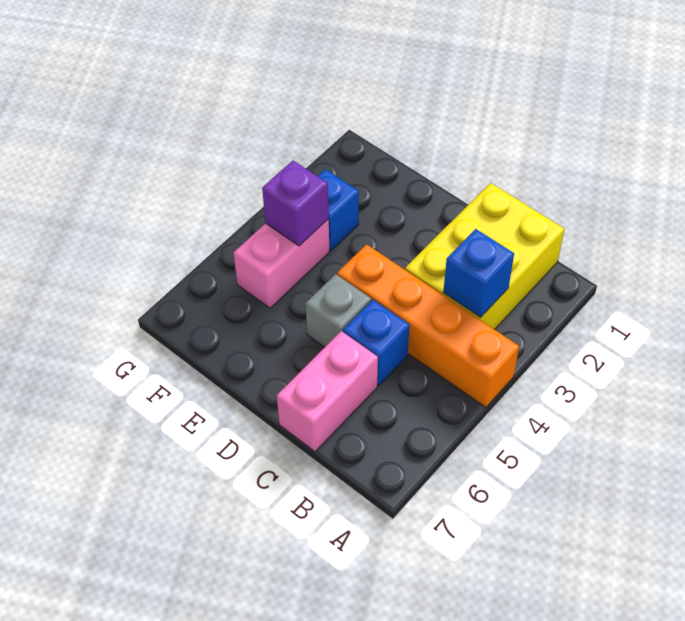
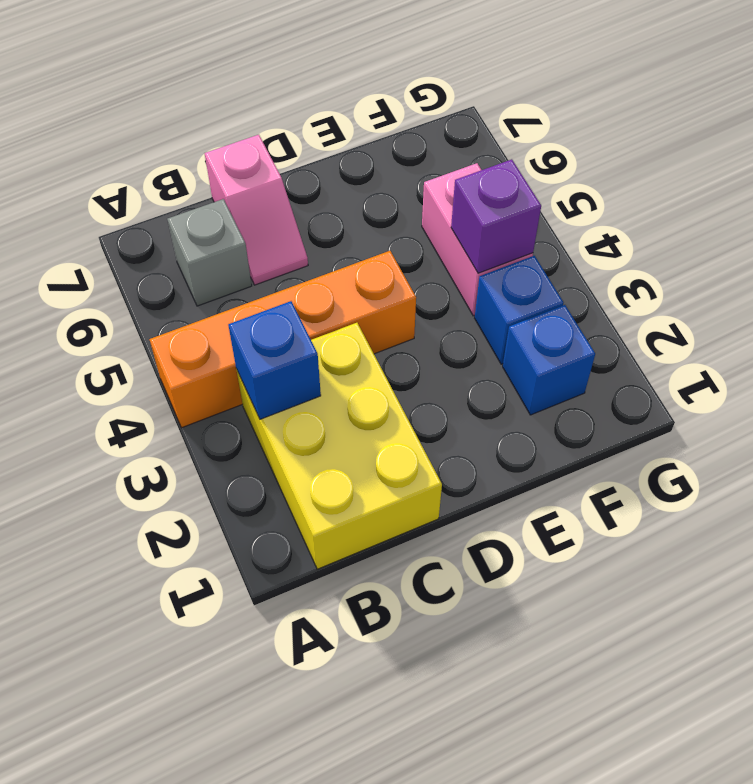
blue 1x1 brick [343,300,409,386] -> blue 1x1 brick moved to [503,305,595,415]
pink 1x2 brick [277,331,378,452] -> pink 1x2 slope [205,135,308,285]
grey 1x1 brick [305,274,371,347] -> grey 1x1 brick moved to [167,199,252,306]

